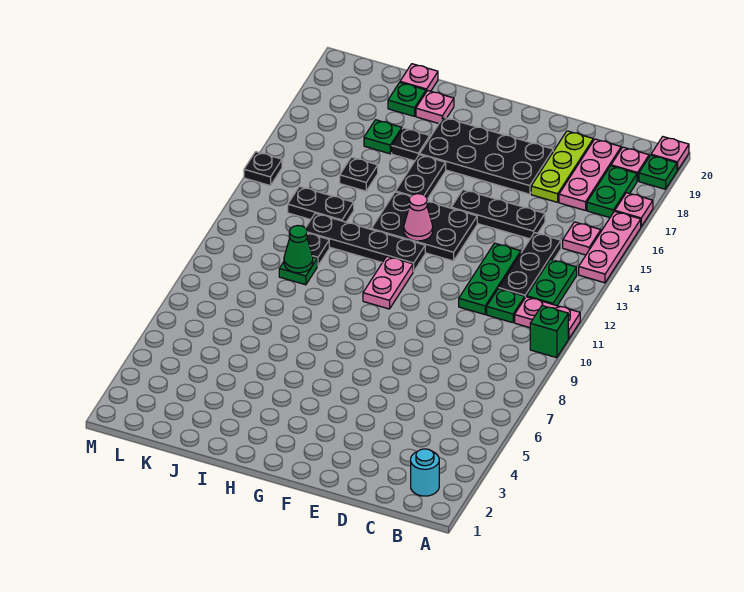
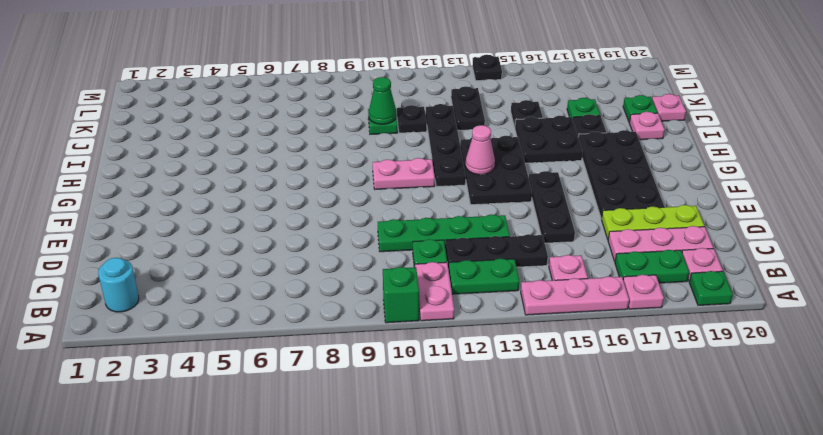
pink 1x1 plate [651,137,689,171] -> none
green 1x3 plate [459,243,521,315] -> green 1x4 plate [378,214,510,252]
black 1x2 plate [396,155,446,199] -> black 2x2 plate [515,116,583,163]

